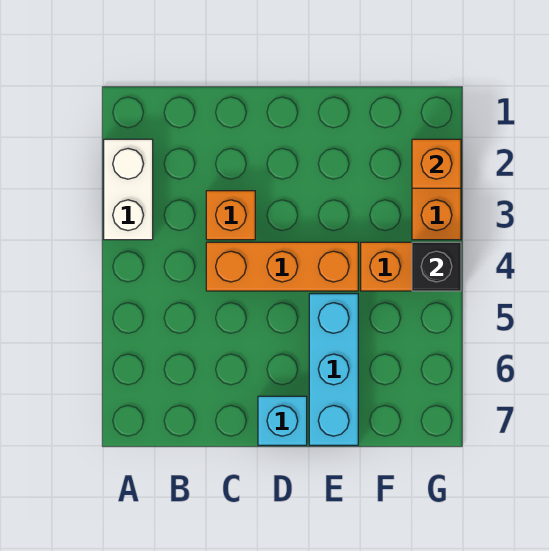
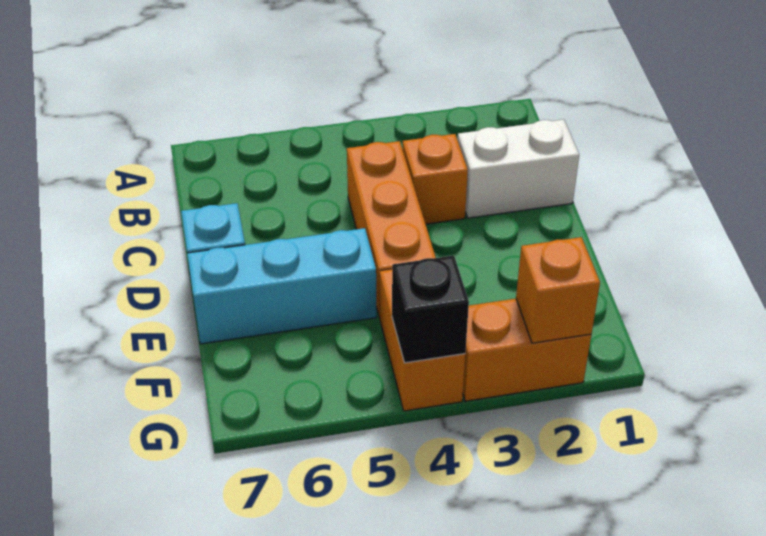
white 1x2 brick [104,139,153,240] -> white 1x2 brick moved to [458,119,579,218]

